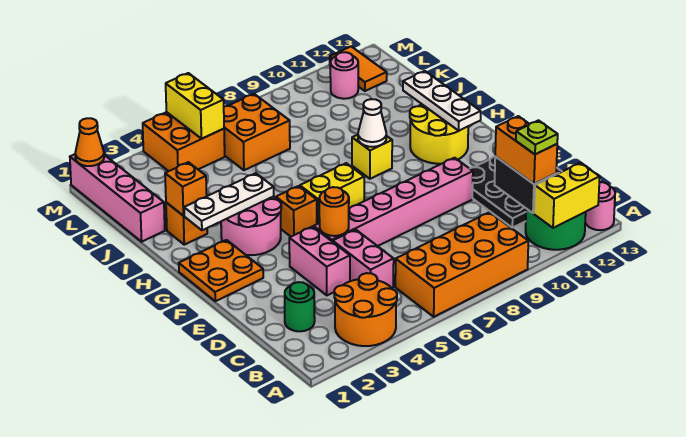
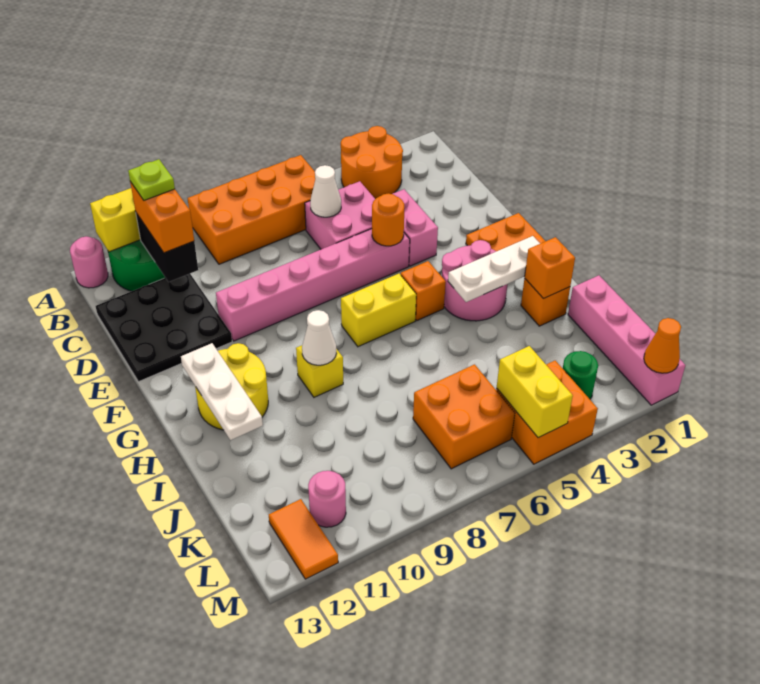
green 1x1 round brick [285,282,315,331] -> green 1x1 round brick moved to [563,351,598,399]
pink 1x2 brick [333,230,394,288] -> pink 2x2 brick [305,181,375,249]
none -> white 1x1 cone [310,165,341,217]

